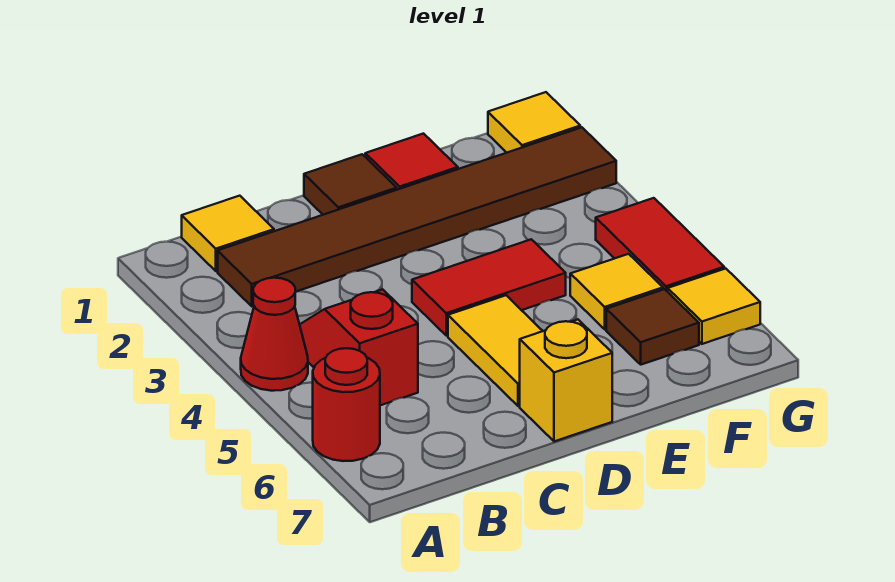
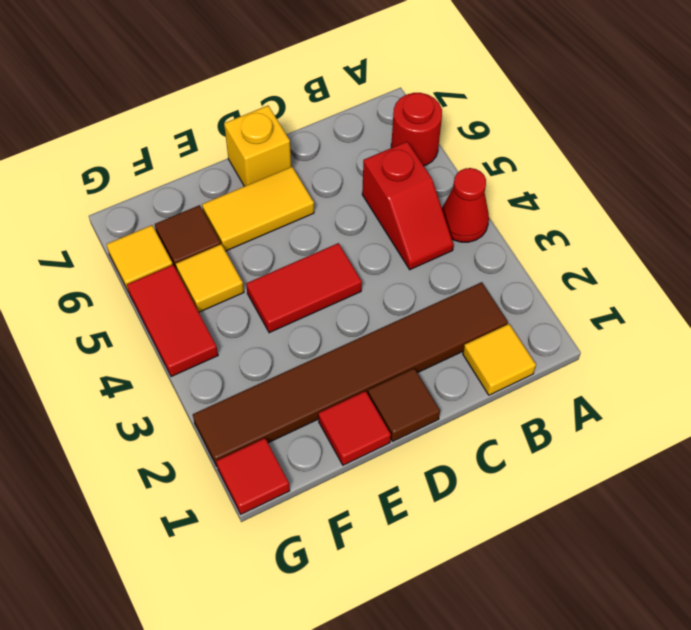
yellow 1x2 tile [448,295,542,406] -> yellow 1x2 tile turned to [202,167,314,251]
yellow 1x1 tile [488,92,580,153] -> red 1x1 tile [216,438,290,514]

